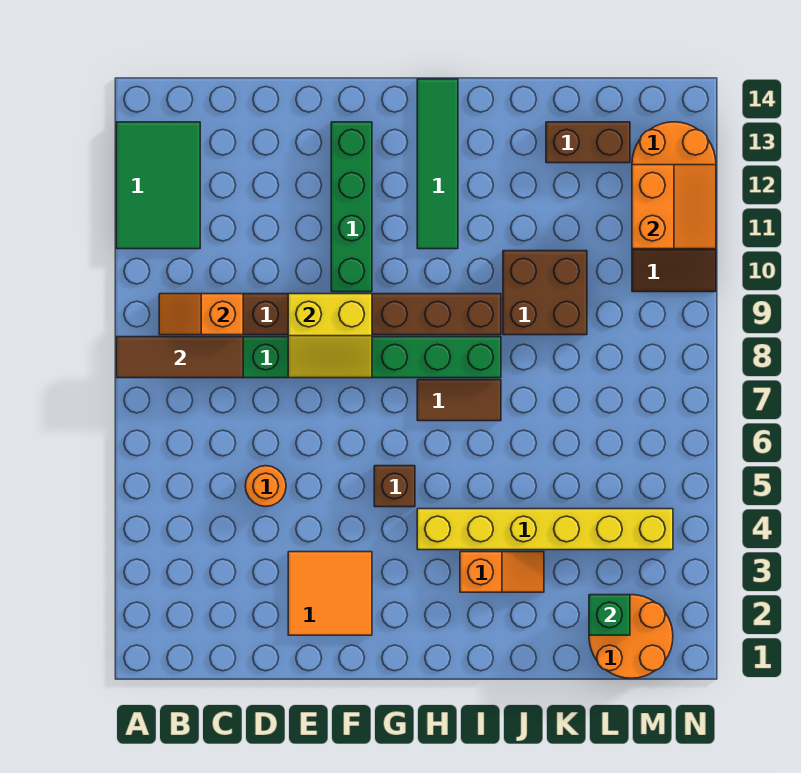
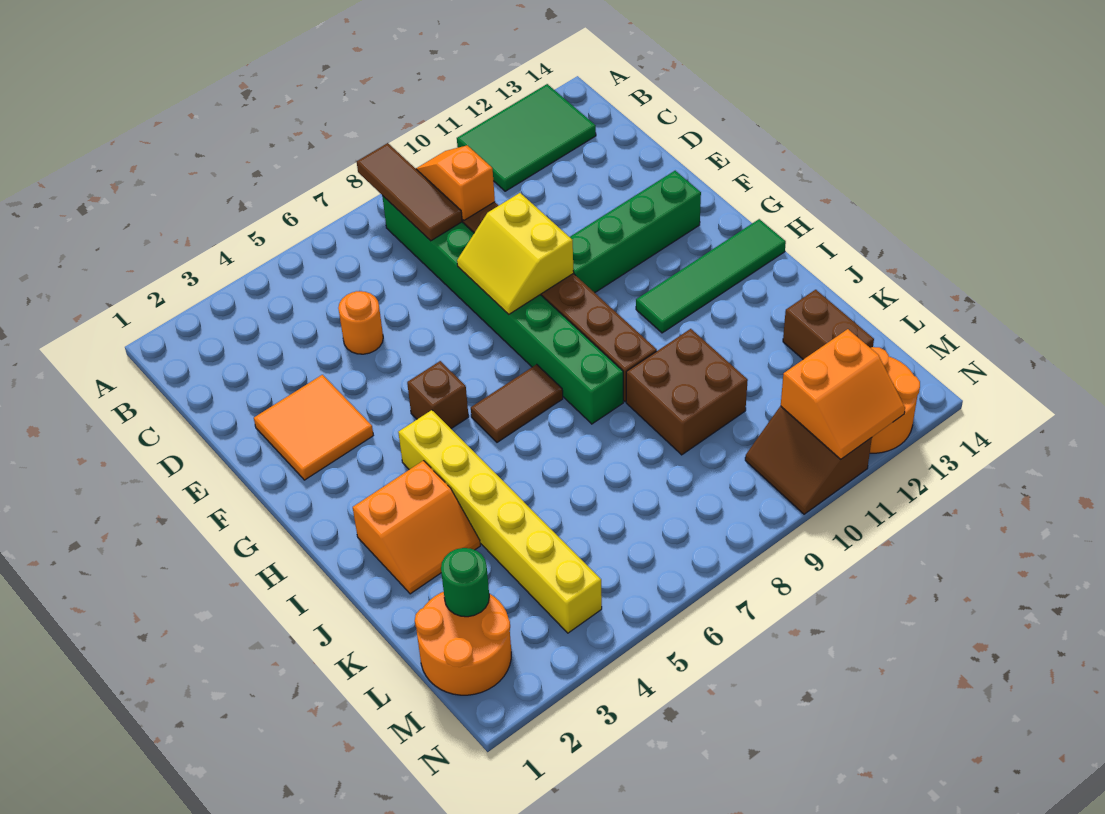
brown 1x2 tile [417,380,501,421] -> brown 1x2 tile turned to [471,364,563,442]
orange 1x2 slope [460,552,544,592] -> orange 2x2 slope [353,461,480,594]
green 1x1 brick [589,595,630,635] -> green 1x1 round brick [441,548,489,617]

